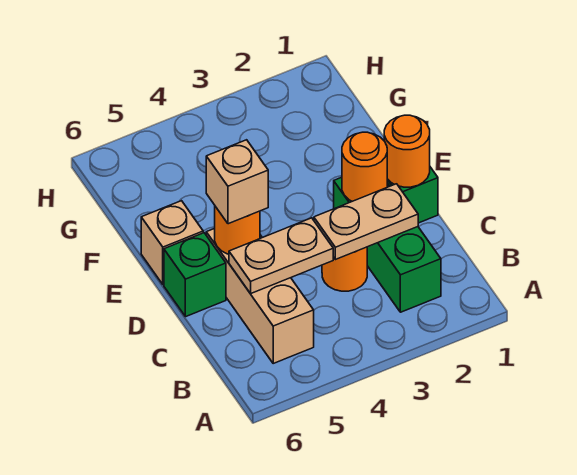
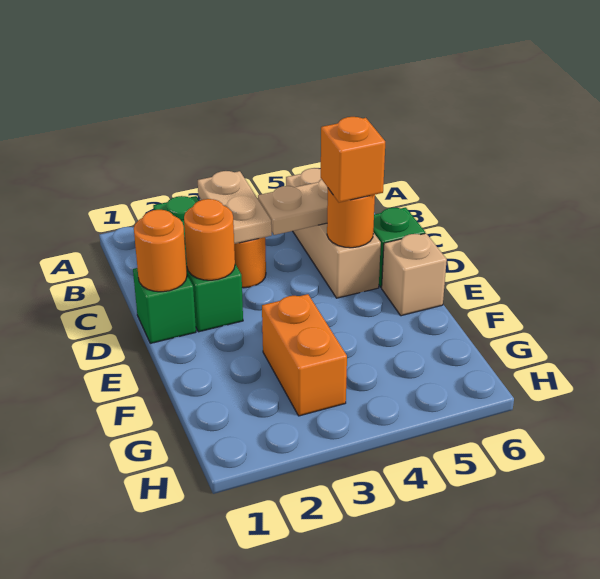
tan 1x2 plate [314,184,418,260] -> tan 1x2 plate turned to [198,171,272,244]
tan 1x1 brick [206,140,268,224] -> orange 1x1 brick [321,117,385,202]
none -> orange 1x2 brick [262,294,347,416]

